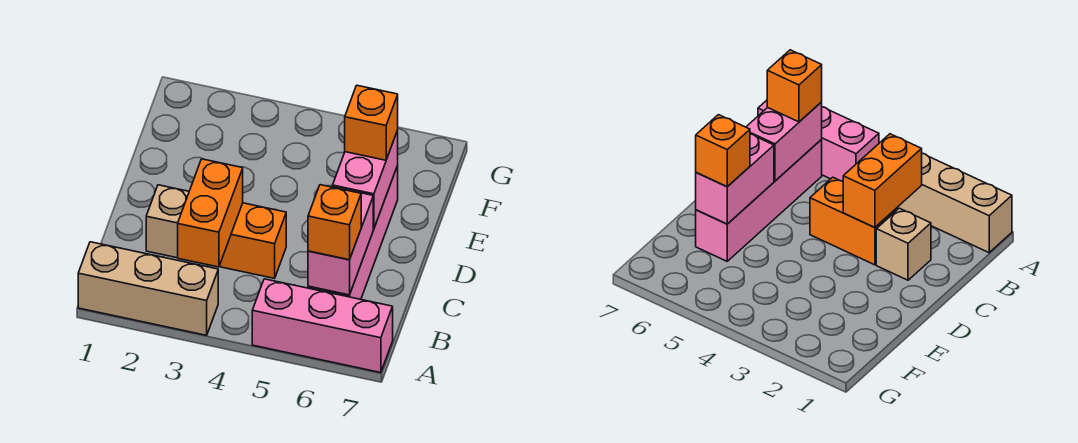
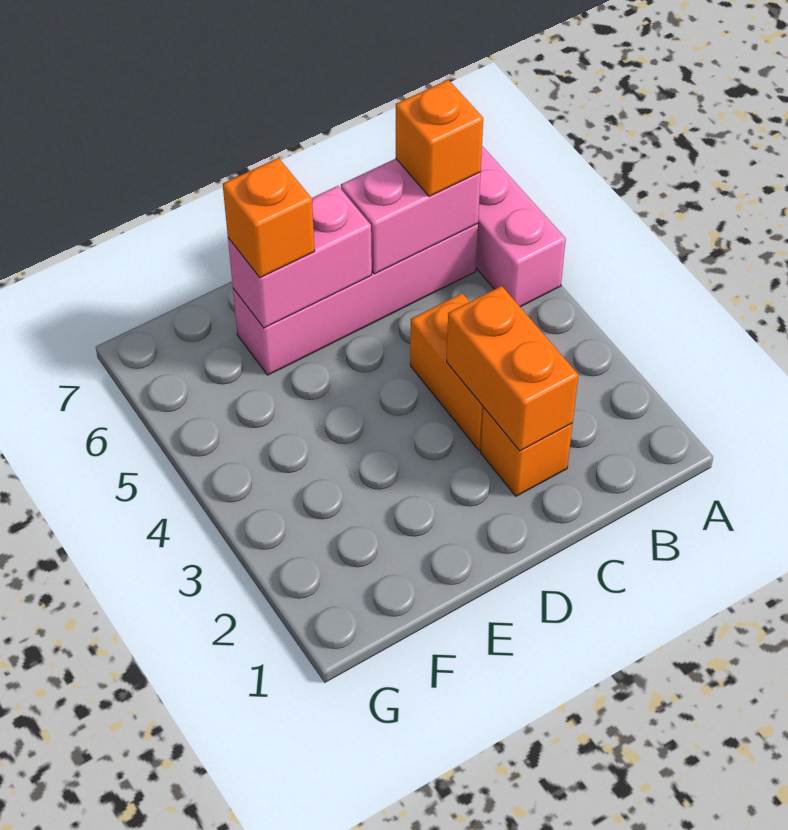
tan 1x3 brick [78,242,218,335] -> none
orange 1x2 brick [178,159,243,267] -> orange 1x2 brick turned to [447,286,578,451]
tan 1x1 brick [146,185,189,258] -> orange 1x1 brick [481,408,573,496]

